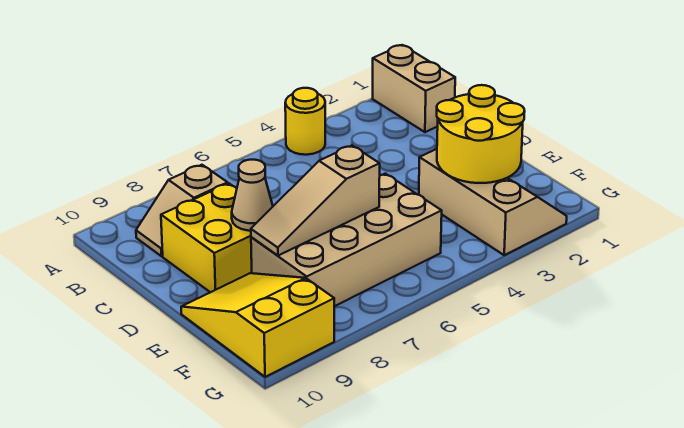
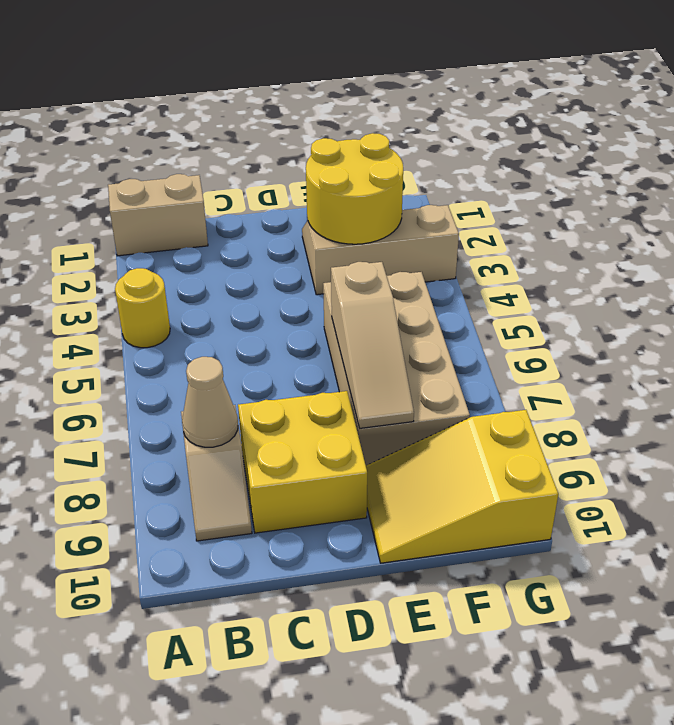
tan 1x1 cone [232,160,273,231] -> tan 1x1 cone moved to [182,357,238,447]

